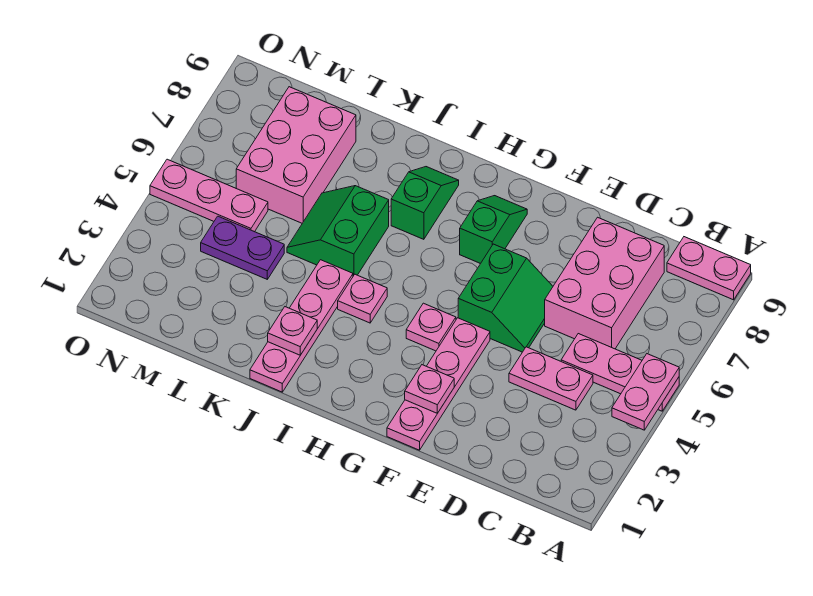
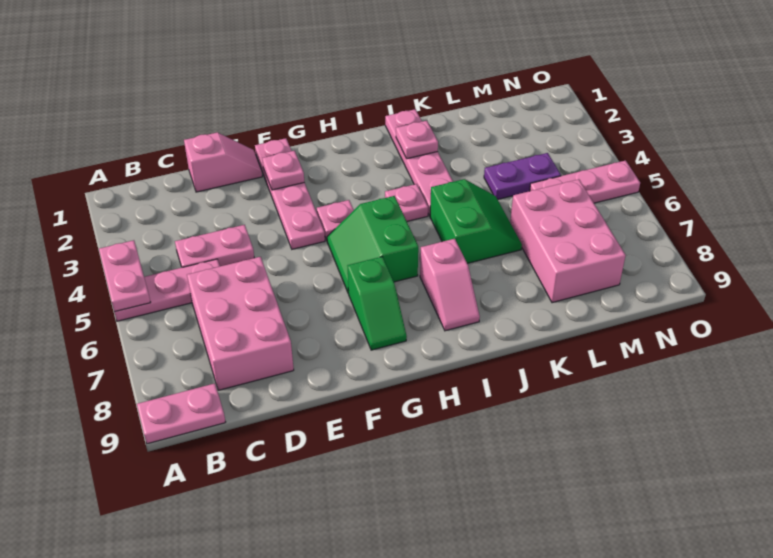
none -> pink 1x2 slope [184,132,262,192]
green 2x2 slope [458,244,553,352] -> green 2x2 slope moved to [327,196,418,294]
green 1x2 slope [391,167,459,239] -> pink 1x2 slope [420,239,480,331]

